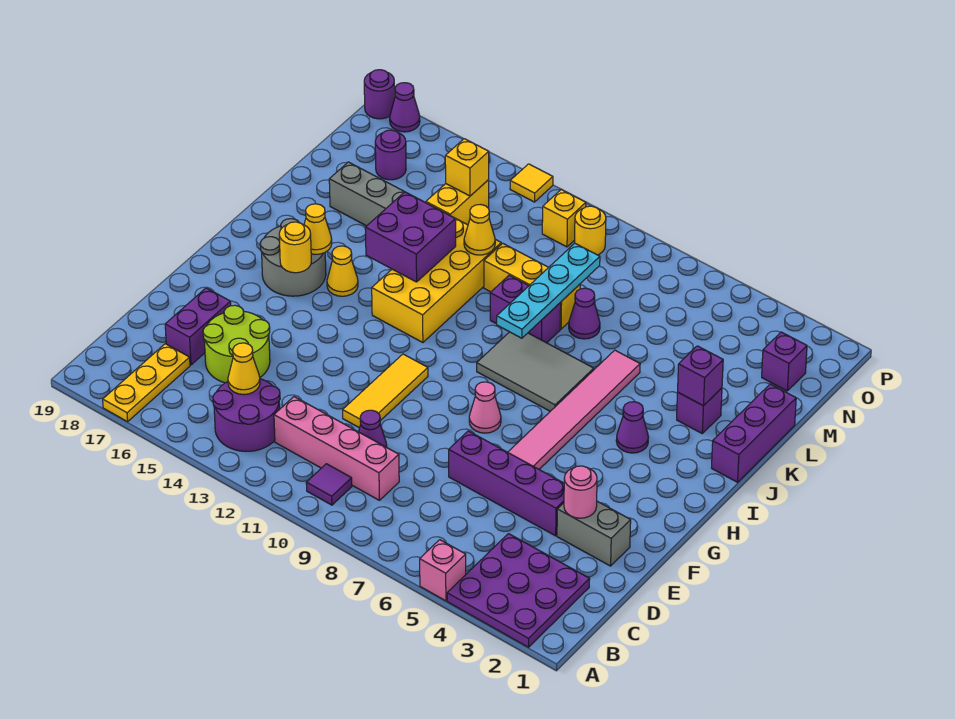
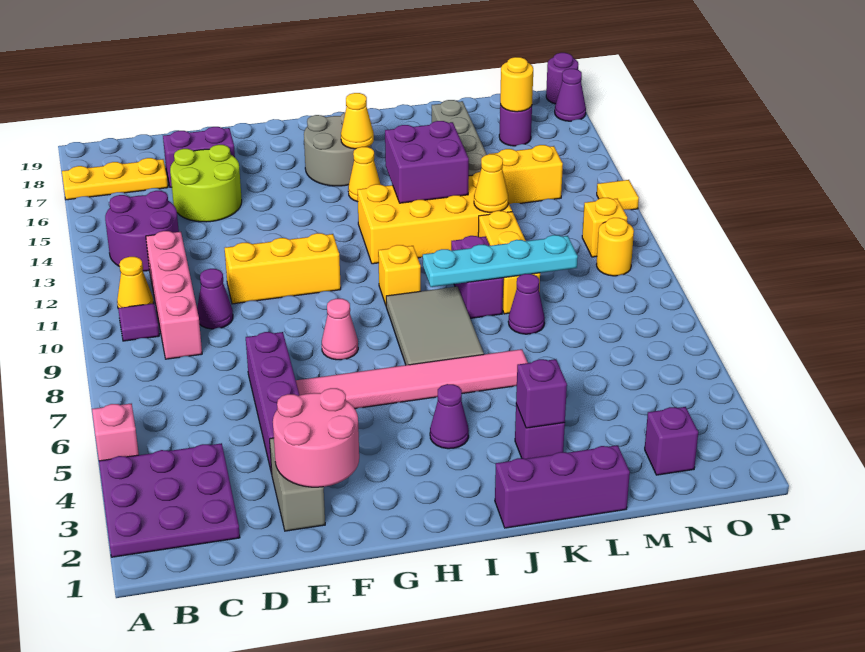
yellow 1x1 cone [228,343,260,395] -> yellow 1x1 cone moved to [117,257,153,308]
pink 1x1 round brick [564,466,597,518] -> pink 2x2 round brick [273,388,359,487]
yellow 1x3 tile [343,354,428,428] -> yellow 1x3 brick [225,233,341,304]
yellow 1x1 round brick [279,222,311,273] -> yellow 1x1 round brick moved to [500,57,533,112]
yellow 1x1 brick [445,139,489,196] -> yellow 1x1 brick moved to [378,245,421,305]

